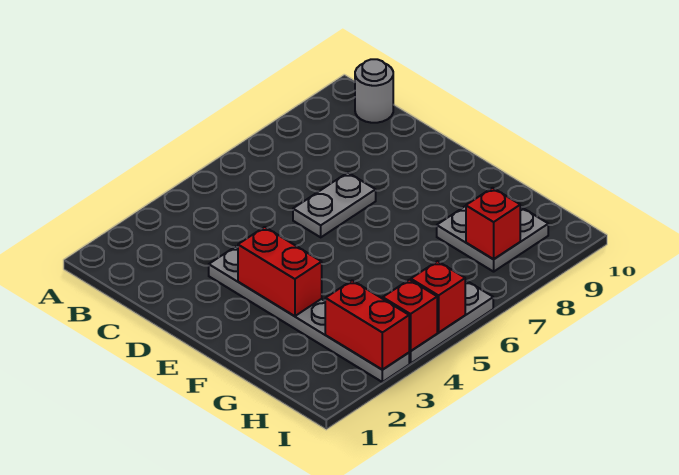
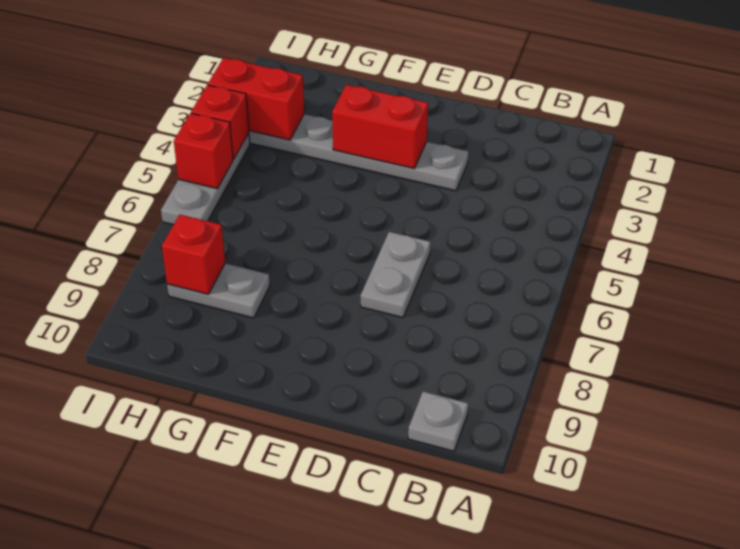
grey 1x1 round brick [355,59,393,123] -> grey 1x1 plate [408,391,468,451]
grey 2x2 plate [437,206,548,272] -> grey 1x2 plate [167,263,270,318]

